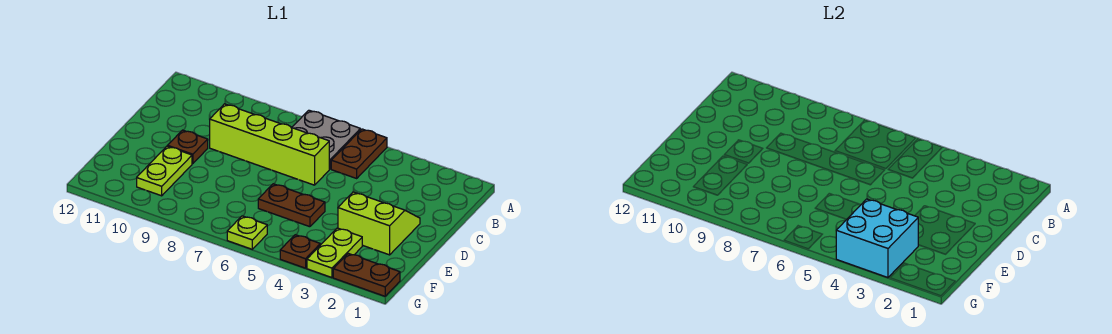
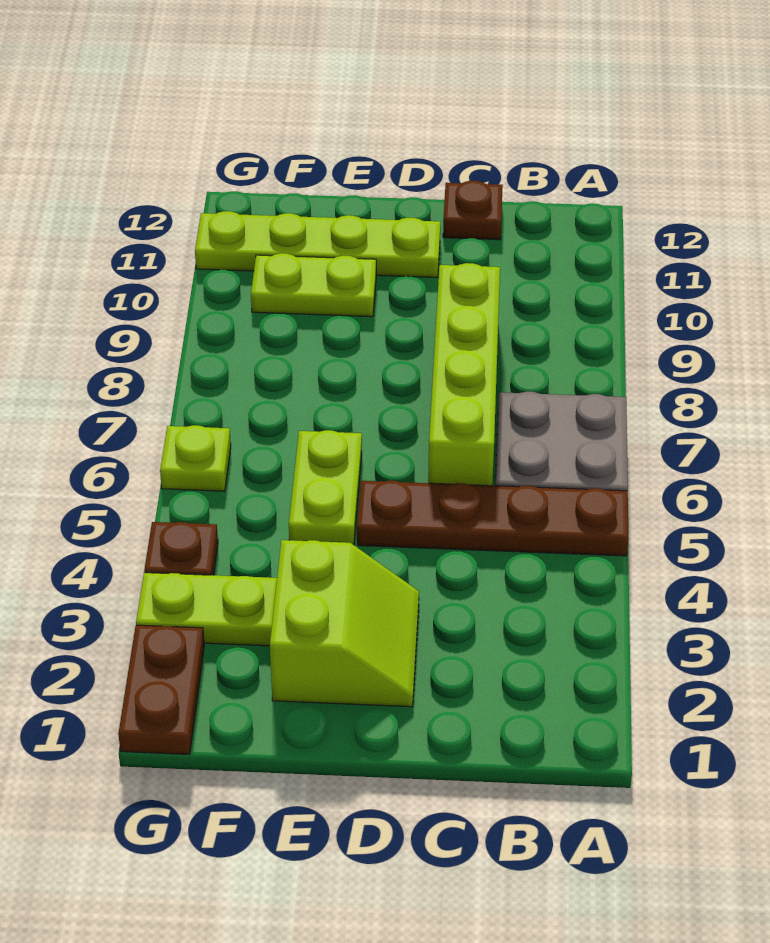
brown 1x2 plate [331,129,387,178] -> brown 1x4 plate [357,481,628,556]
brown 1x1 plate [168,130,208,164] -> brown 1x1 plate moved to [443,181,503,240]
none -> lime 1x4 plate [195,211,440,277]
brown 1x2 plate [258,184,325,227] -> lime 1x2 plate [289,430,362,545]
cyan 2x2 brick [836,199,918,278] -> none

